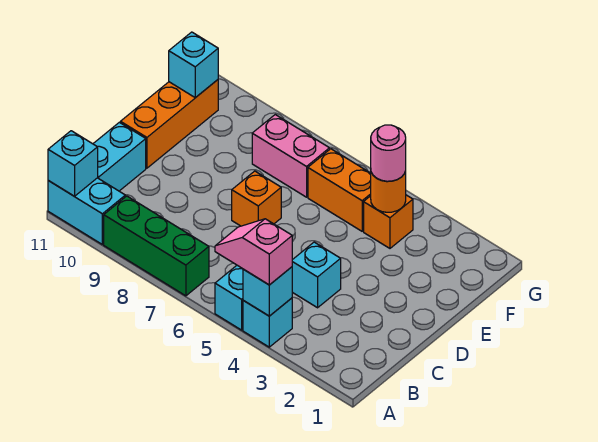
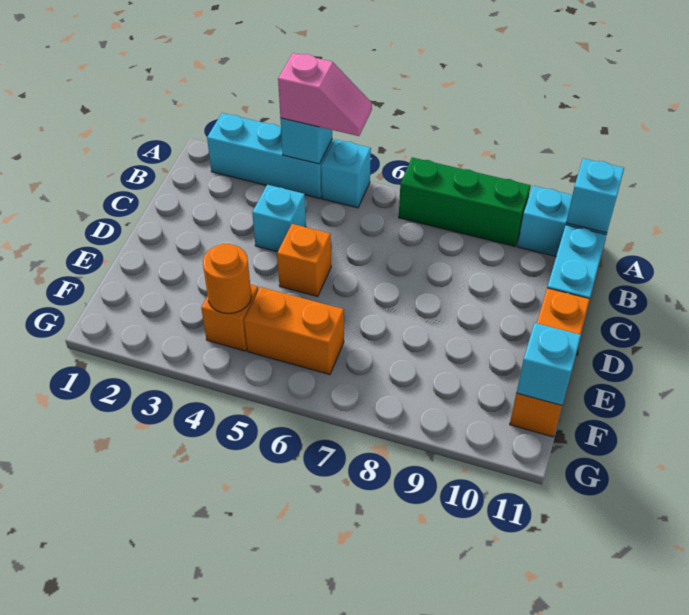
cyan 1x1 brick [243,298,292,347] -> cyan 1x3 brick [207,113,332,198]
orange 1x1 brick [232,171,281,226] -> orange 1x1 brick moved to [277,224,331,297]
pink 1x1 round brick [371,125,406,181] -> none
pink 1x2 brick [252,115,329,197] -> none

